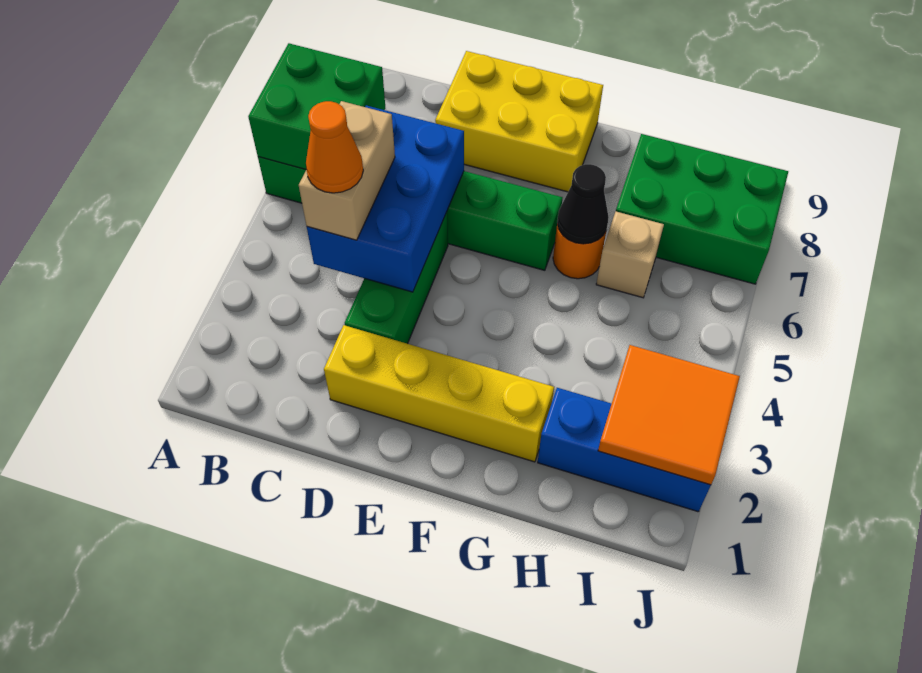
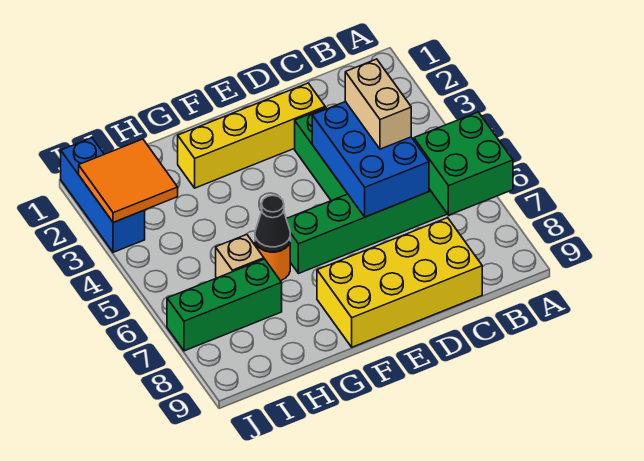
orange 1x1 cone [306,101,363,193] -> none
yellow 2x3 brick [435,51,603,192] -> yellow 2x4 brick [317,218,482,347]
blue 1x3 brick [538,388,711,512] -> blue 1x3 brick turned to [61,138,145,252]
green 2x3 brick [616,134,788,284] -> green 1x3 brick [167,259,282,351]

